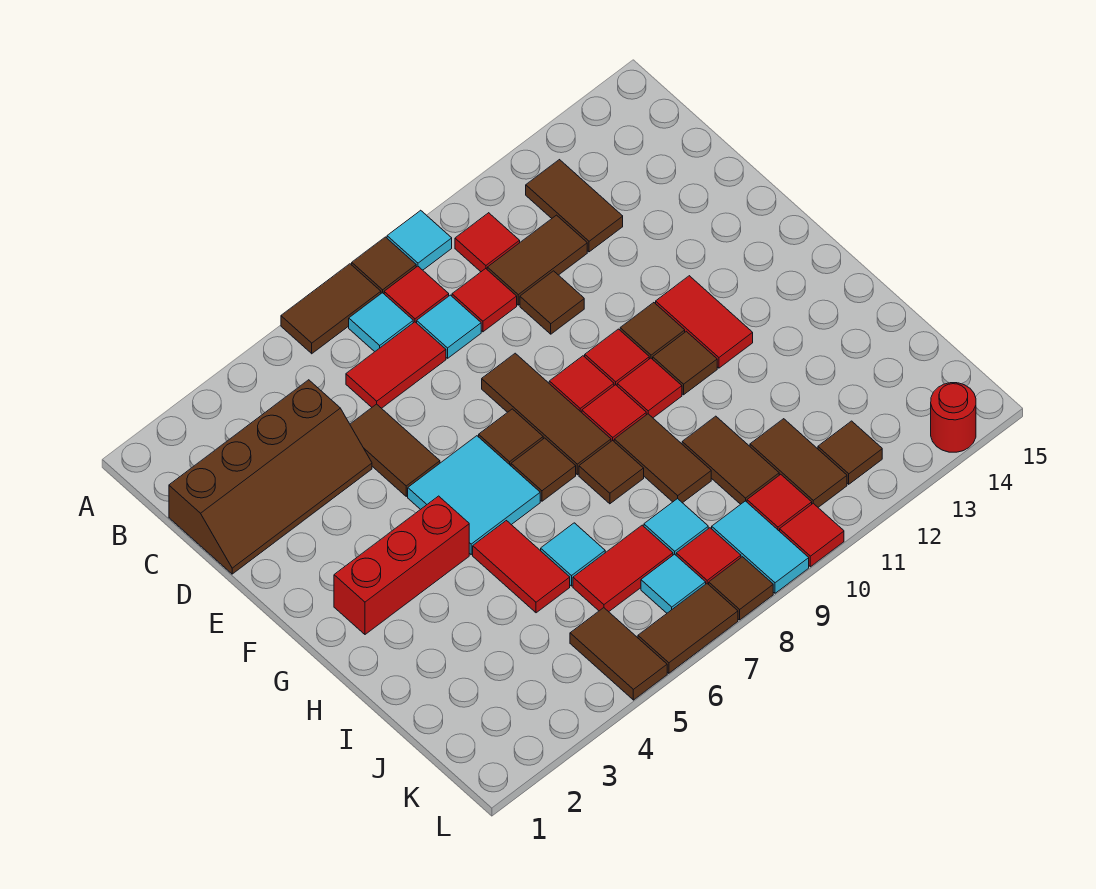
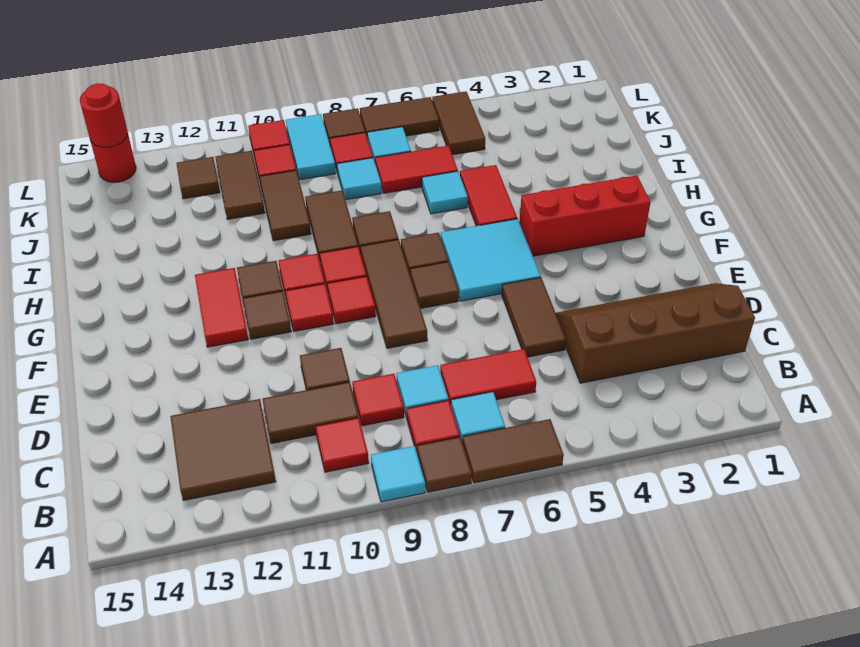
brown 1x2 tile [526,160,623,252] -> brown 2x2 tile [170,399,276,500]
none -> red 1x1 round brick [80,83,128,147]

